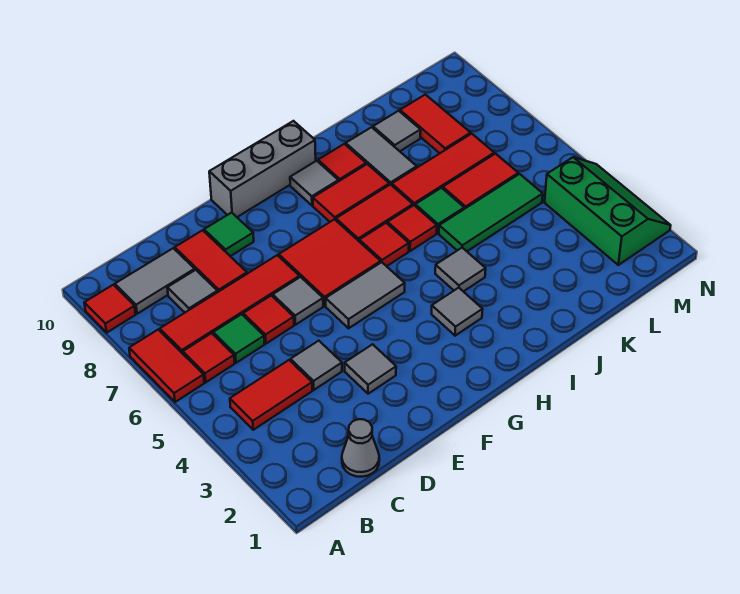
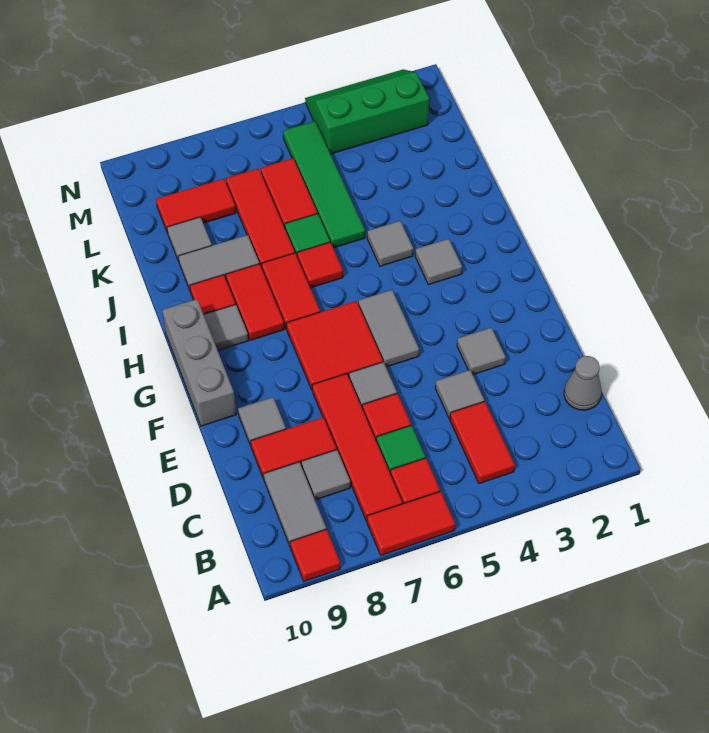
green 1x1 tile [204,213,254,256] -> grey 1x1 tile [238,397,286,446]
red 1x1 tile [359,223,409,266] -> none
green 1x3 tile [439,174,543,251] -> green 1x4 tile [283,121,365,248]

